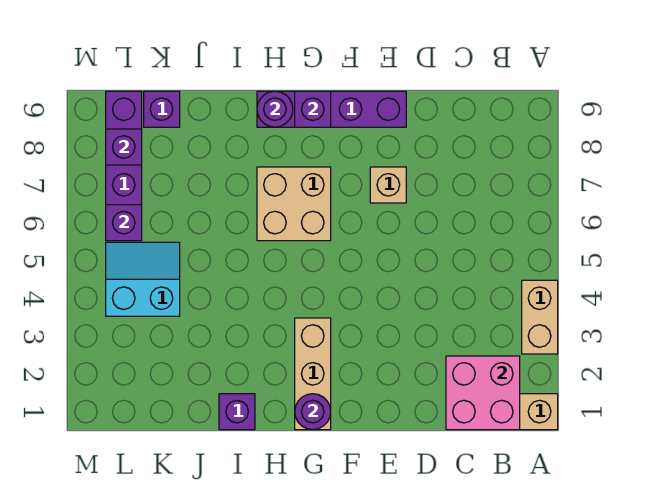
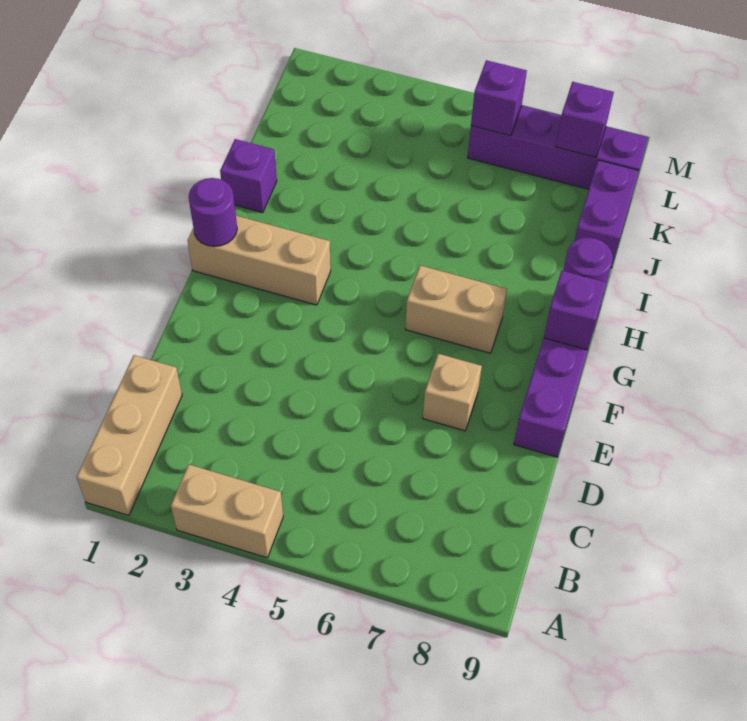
pink 2x2 brick [446,356,520,430] -> none
tan 2x2 brick [257,167,331,241] -> tan 1x2 brick [405,265,507,353]
cyan 2x2 slope [106,242,180,316] -> none
purple 1x1 brick [144,91,180,127] -> purple 1x2 brick [574,160,639,268]

